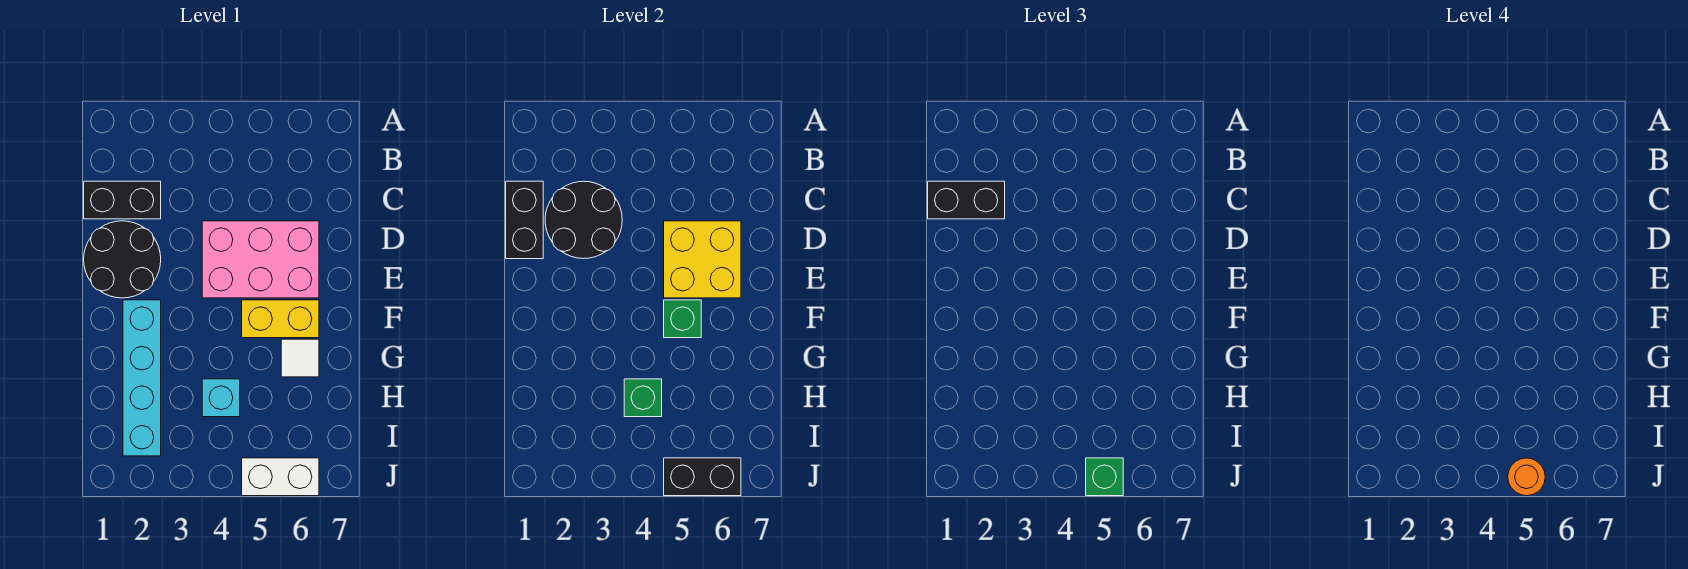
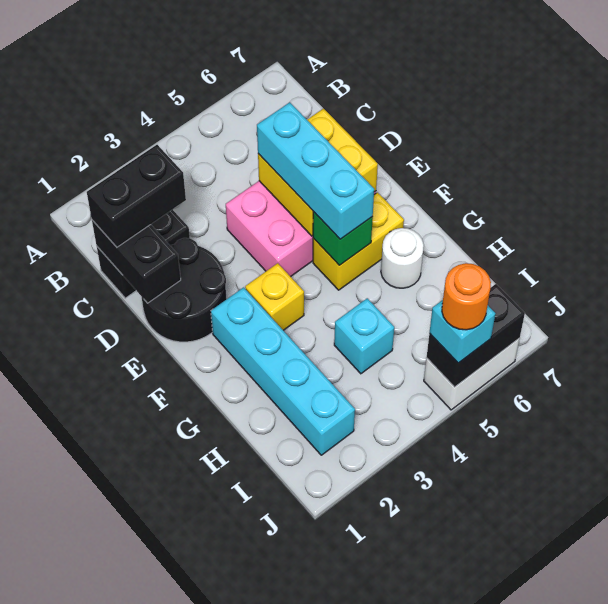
black 2x2 round brick [545,181,622,259] -> none
none -> cyan 1x3 brick [257,102,374,239]
none -> yellow 1x1 brick [245,263,304,330]
white 1x1 tile [281,339,319,377] -> white 1x1 round brick [381,228,424,288]
green 1x1 brick [624,379,662,417] -> none
green 1x1 brick [1086,458,1123,496] -> cyan 1x1 brick [430,300,496,363]

